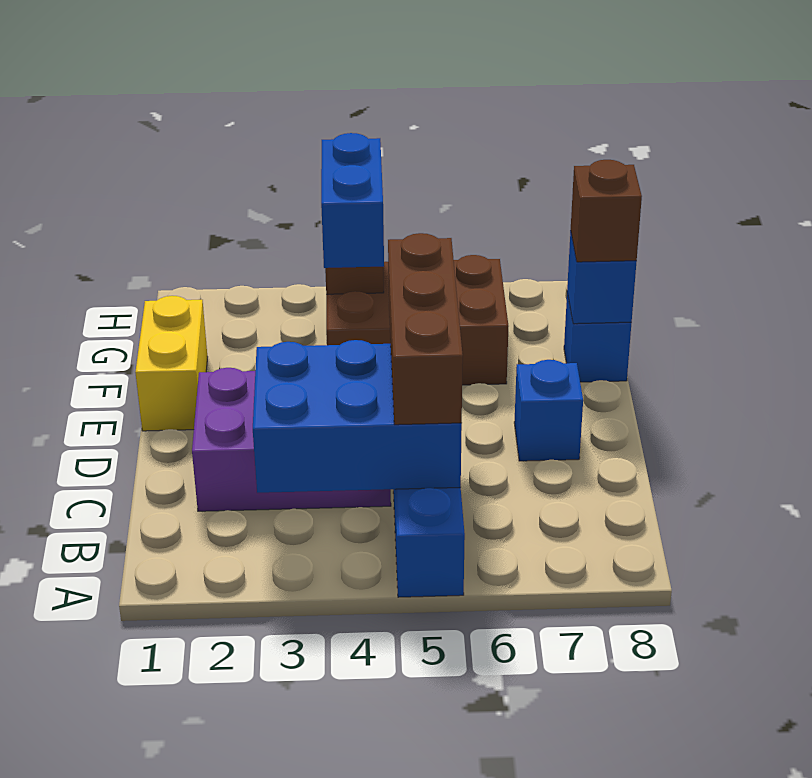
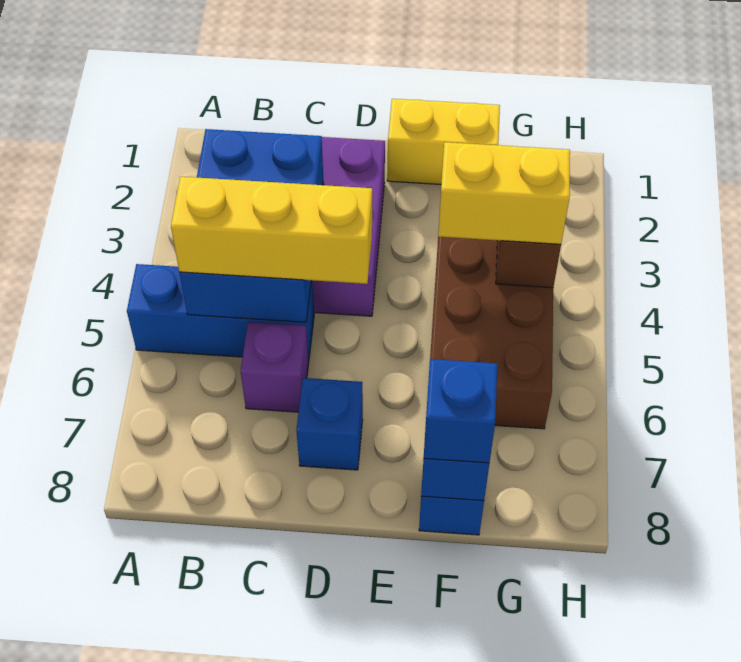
brown 1x3 brick [388,233,463,425] -> yellow 1x3 brick [171,177,372,284]
none -> purple 1x1 brick [241,322,309,412]
blue 1x2 brick [321,133,384,268] -> yellow 1x2 brick [438,142,570,244]
brown 1x1 brick [571,160,642,262] -> blue 1x1 brick [424,359,497,463]

